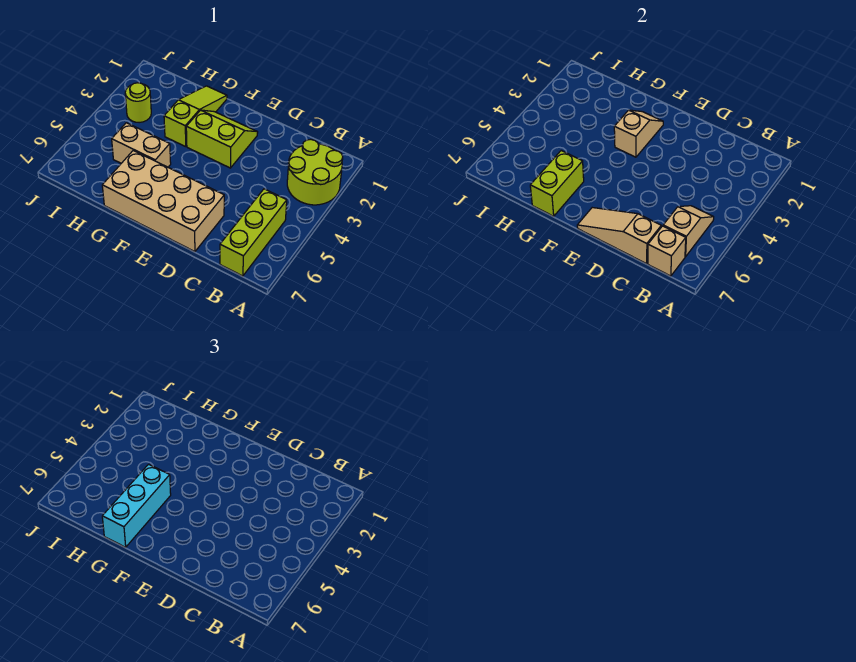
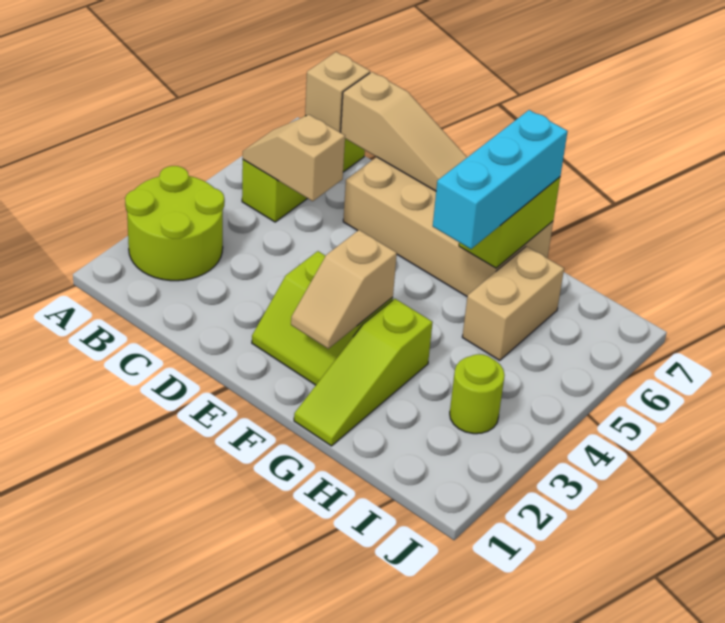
tan 1x2 slope [663,206,714,257] -> tan 1x2 slope turned to [243,115,345,201]
tan 1x2 brick [112,123,171,167] -> tan 1x2 brick turned to [462,246,564,360]

